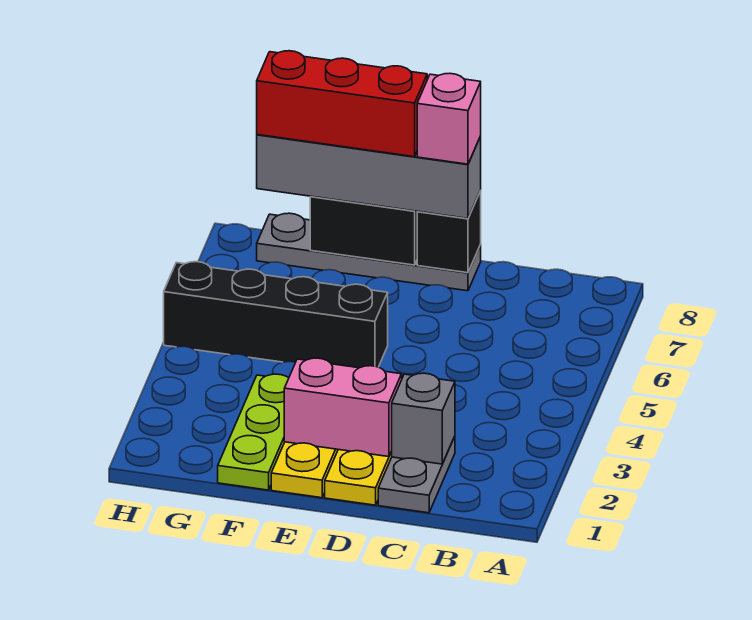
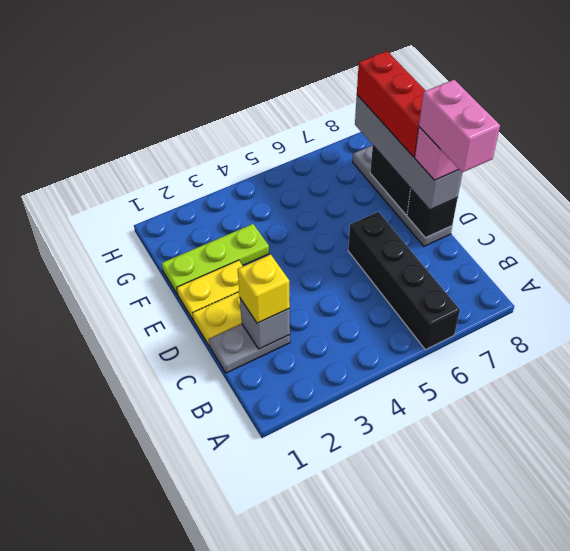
none -> yellow 1x1 brick [238,254,290,323]
pink 1x2 brick [284,358,402,457] -> pink 1x2 brick moved to [419,80,500,173]
black 1x4 brick [164,262,388,368] -> black 1x4 brick moved to [348,212,460,350]

